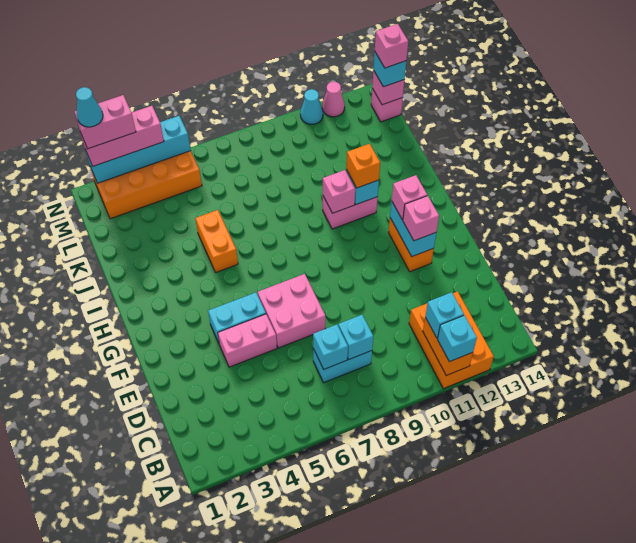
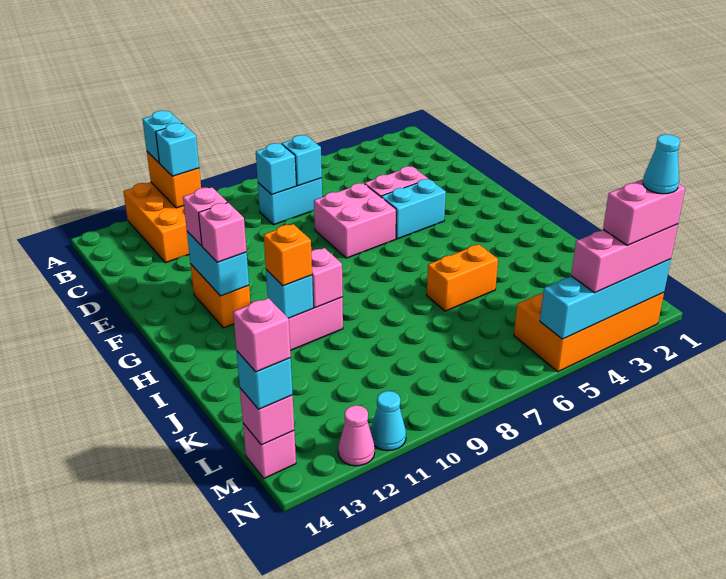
orange 1x2 brick [195,210,238,272] -> orange 1x2 brick turned to [427,244,498,311]

